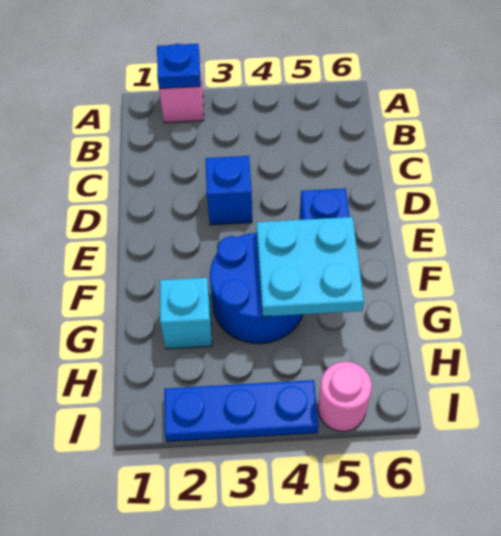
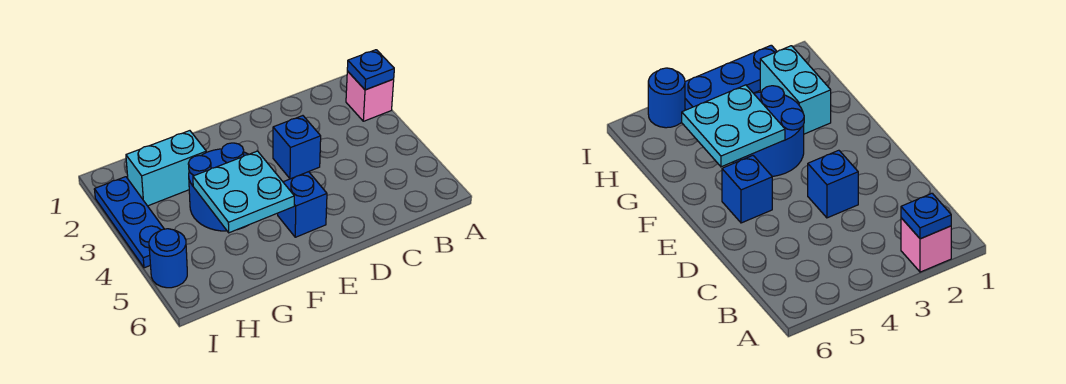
cyan 1x1 brick [160,278,212,349] -> cyan 1x2 brick [126,131,206,206]
pink 1x1 round brick [318,361,372,431] -> blue 1x1 round brick [149,229,187,288]

